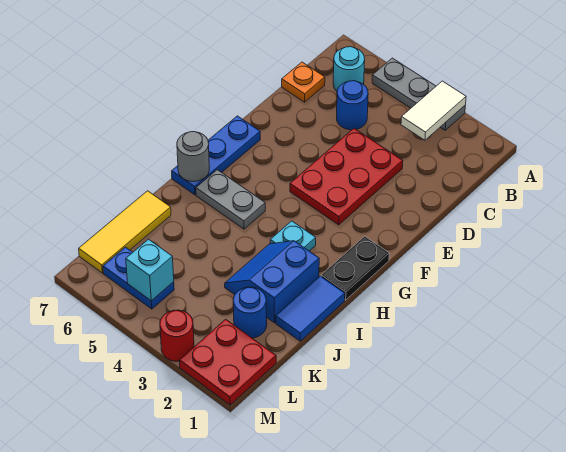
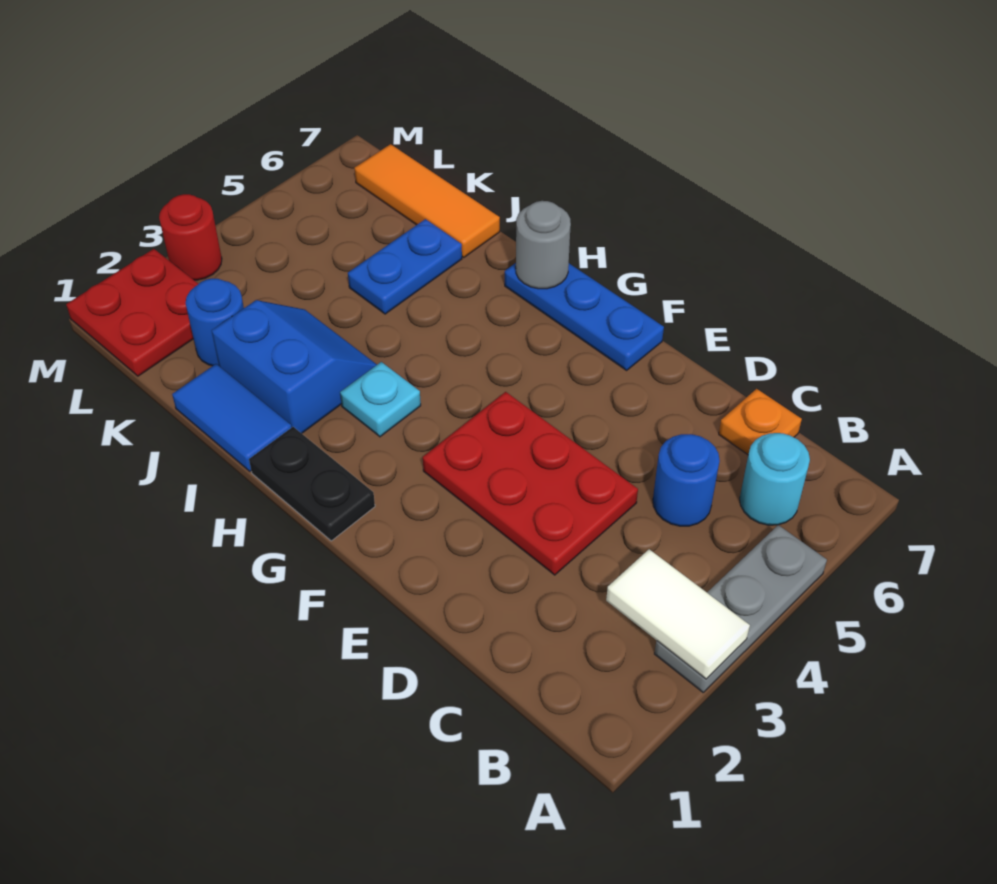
grey 1x2 plate [196,170,265,229] -> none
yellow 1x3 tile [79,191,171,273] -> orange 1x3 tile [354,144,500,258]
blue 1x2 plate [103,247,174,309] -> blue 1x2 plate moved to [348,219,462,314]
cyan 1x1 brick [126,239,174,301] -> none

